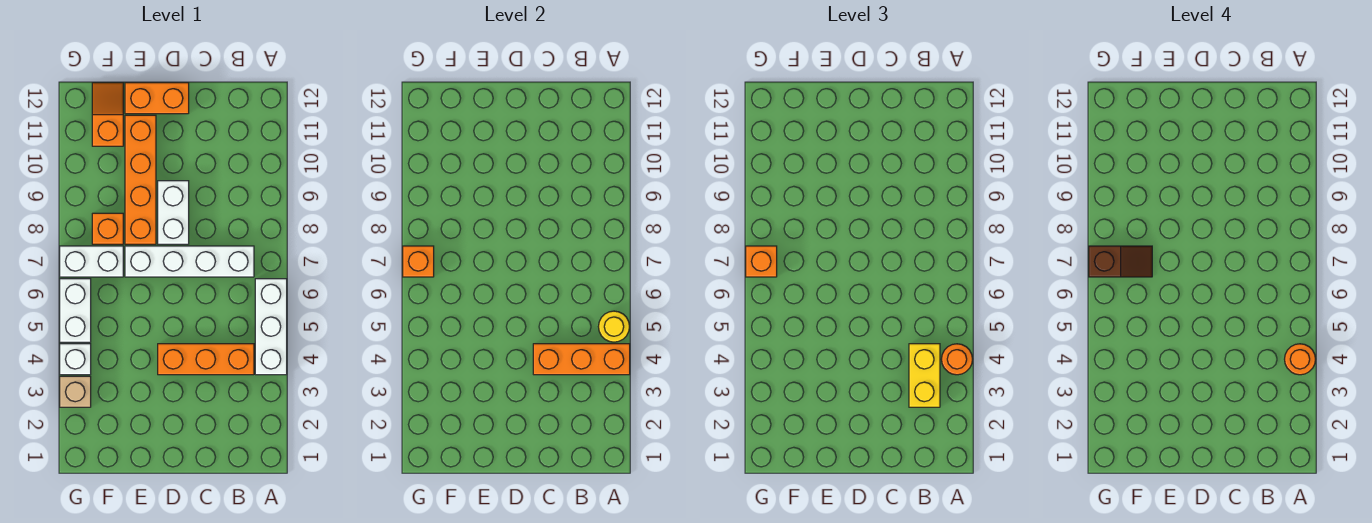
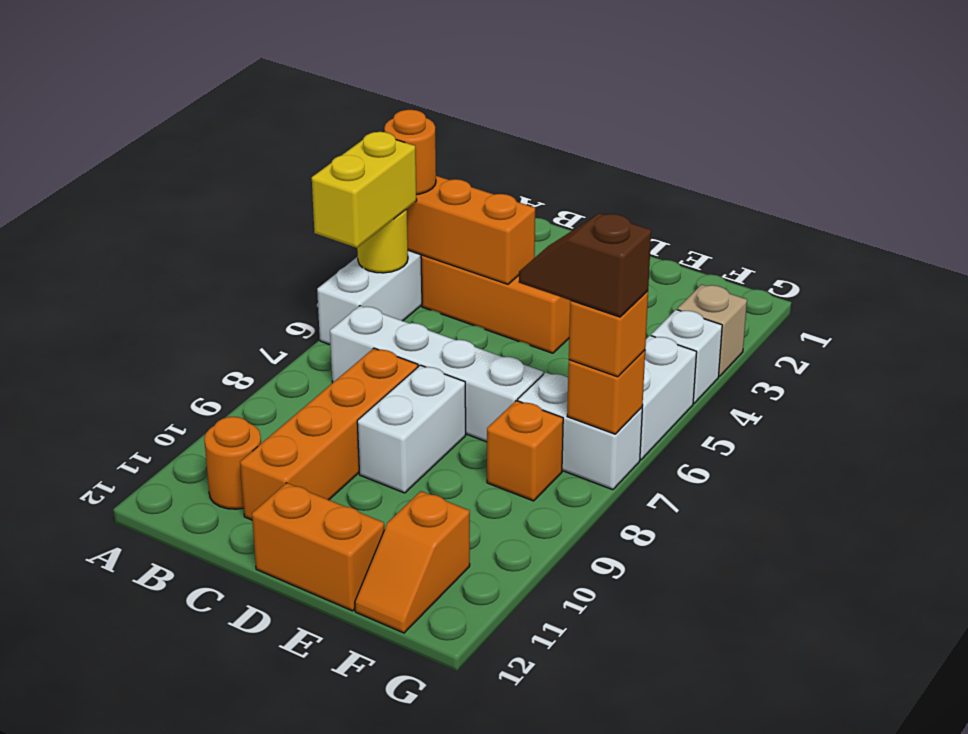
orange 1x1 round brick [1285,344,1315,375] -> orange 1x1 round brick moved to [204,417,261,509]
yellow 1x2 brick [909,344,940,407] -> yellow 1x2 brick moved to [312,132,417,248]
orange 1x4 brick [125,115,156,244] -> orange 1x4 brick moved to [240,348,418,520]

